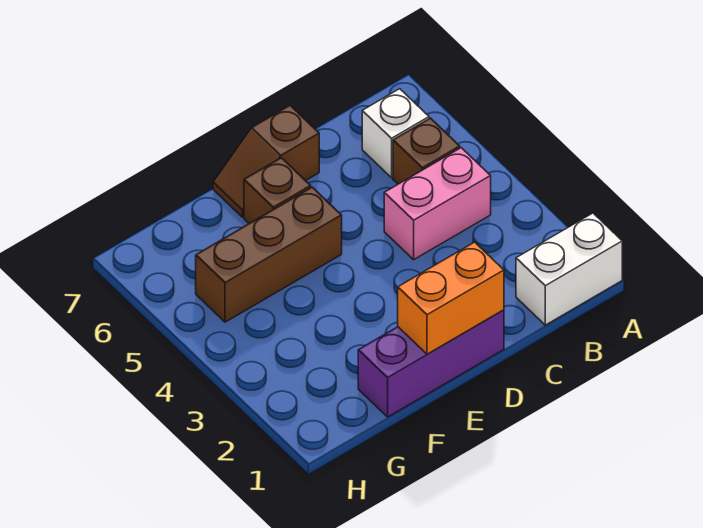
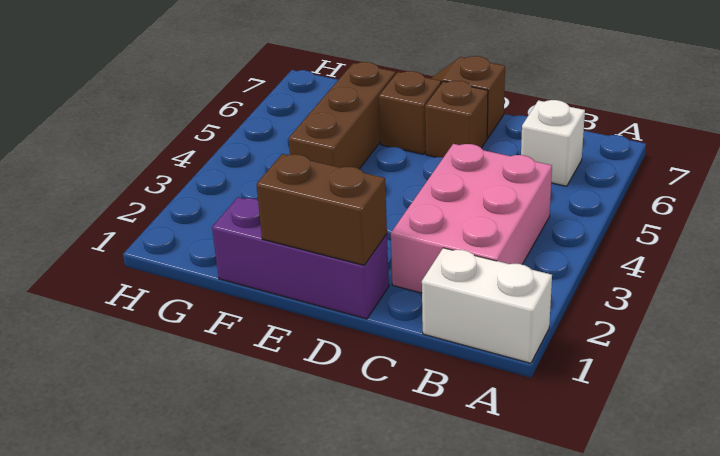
pink 1x2 brick [384,148,491,260] -> pink 2x3 brick [391,144,552,293]
brown 1x1 brick [393,118,460,184] -> brown 1x1 brick moved to [425,81,488,158]
orange 1x2 brick [398,242,504,354] -> brown 1x2 brick [256,154,387,265]
brown 1x3 brick [196,187,342,322] -> brown 1x3 brick turned to [289,62,396,169]

